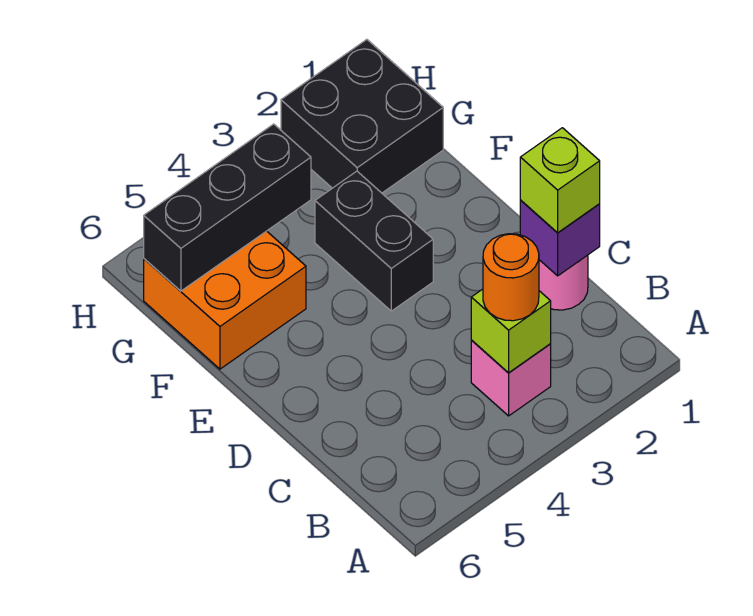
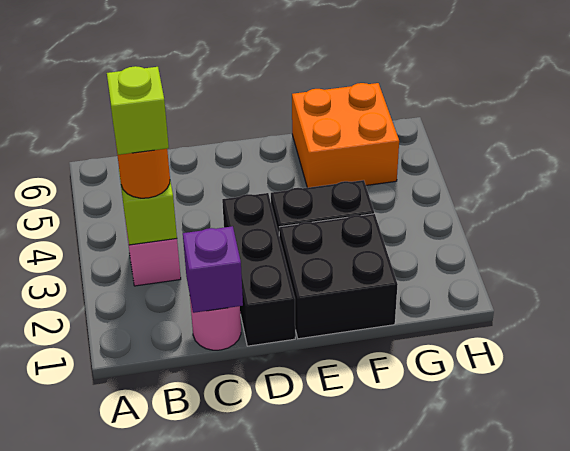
lime 1x1 brick [520,128,600,233] -> lime 1x1 brick moved to [107,66,169,155]
black 2x2 brick [281,40,443,193] -> black 2x2 brick moved to [279,214,398,339]
black 1x3 brick [144,124,311,291] -> black 1x3 brick moved to [222,193,295,346]

